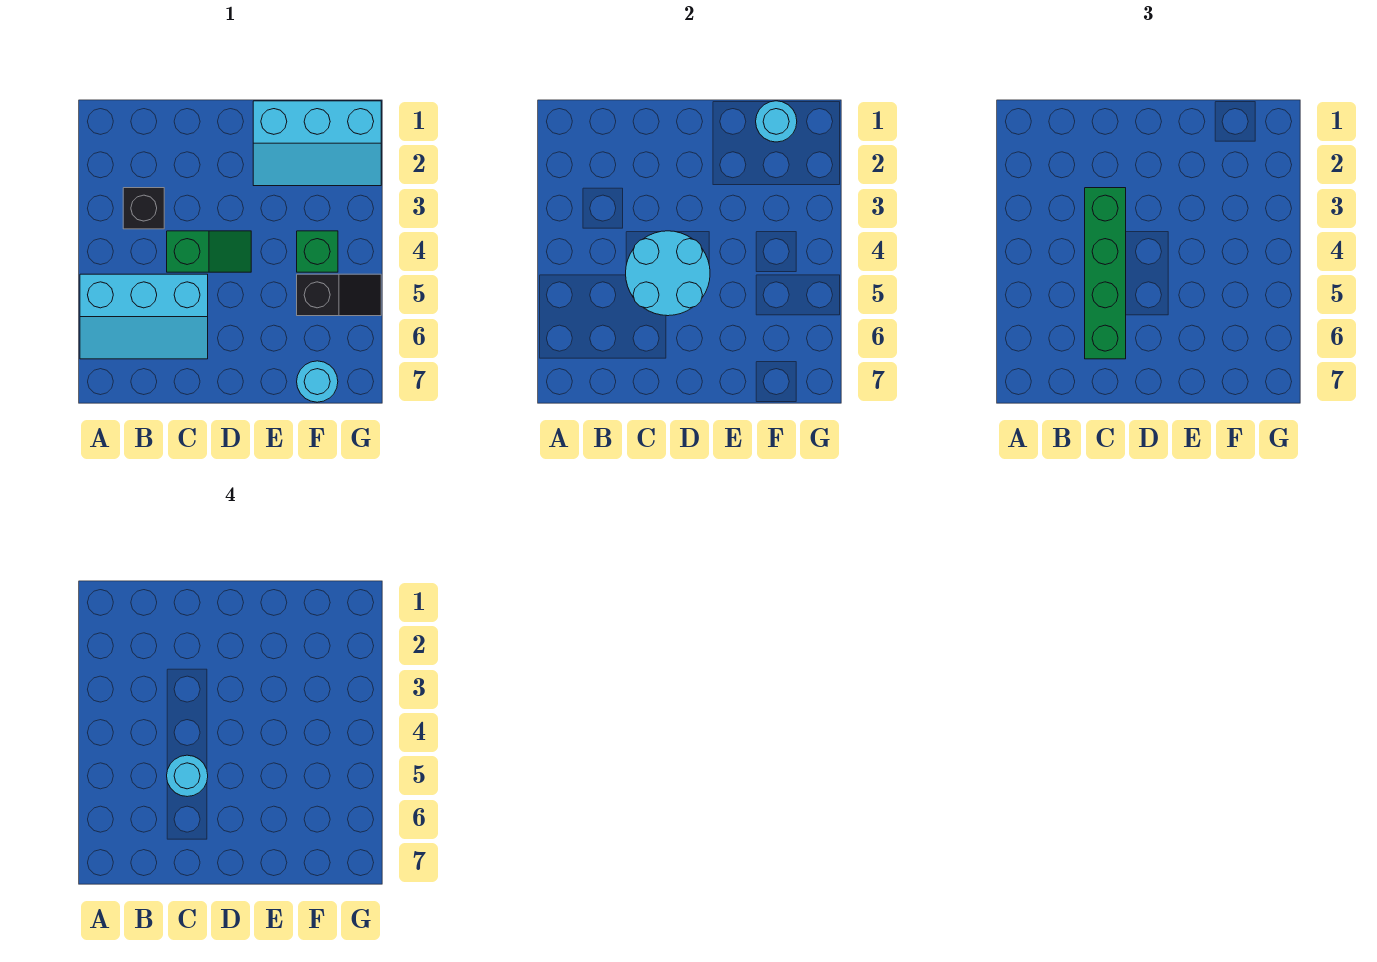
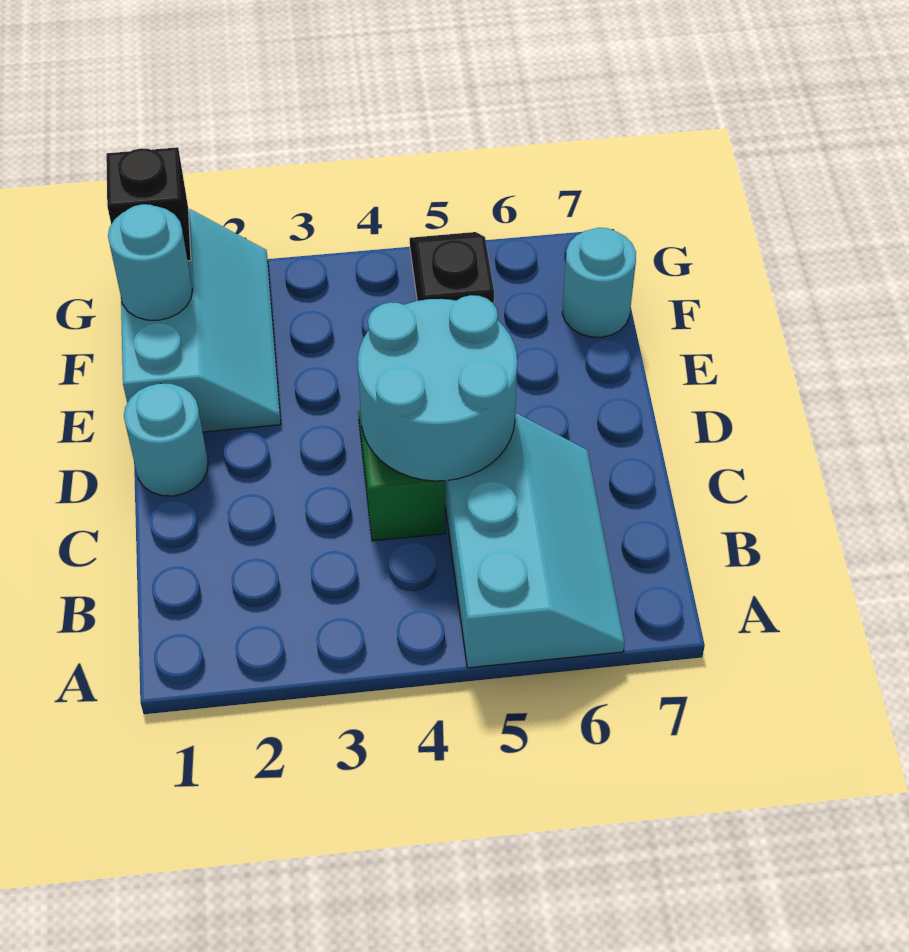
black 1x1 brick [123,188,164,229] -> black 1x1 brick moved to [106,147,191,261]
green 1x4 brick [1085,188,1126,359] -> none
cyan 1x1 round brick [167,755,208,797] -> cyan 1x1 round brick moved to [124,383,208,496]
green 1x1 brick [297,231,338,272] -> none

